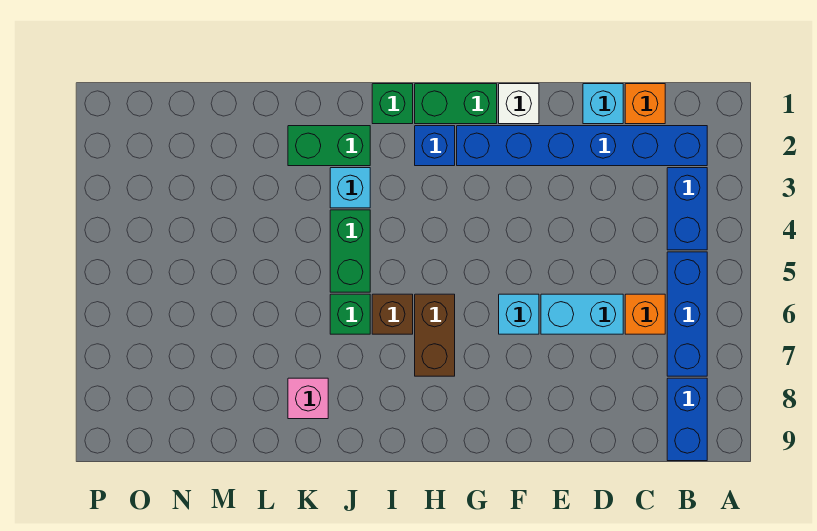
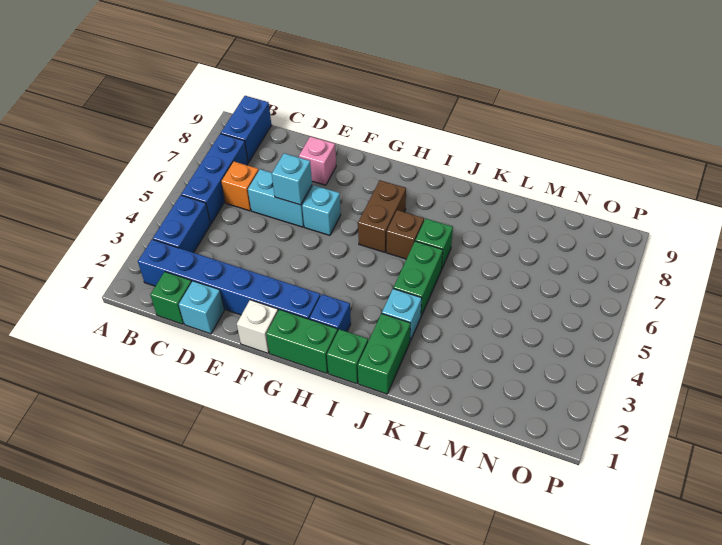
orange 1x1 brick [625,84,665,124] -> green 1x1 brick [150,272,192,324]
none -> cyan 1x1 brick [272,153,312,205]
green 1x2 brick [288,126,370,166] -> green 1x2 brick turned to [358,313,410,394]
pink 1x1 brick [288,378,328,419] -> pink 1x1 brick moved to [299,137,336,185]

